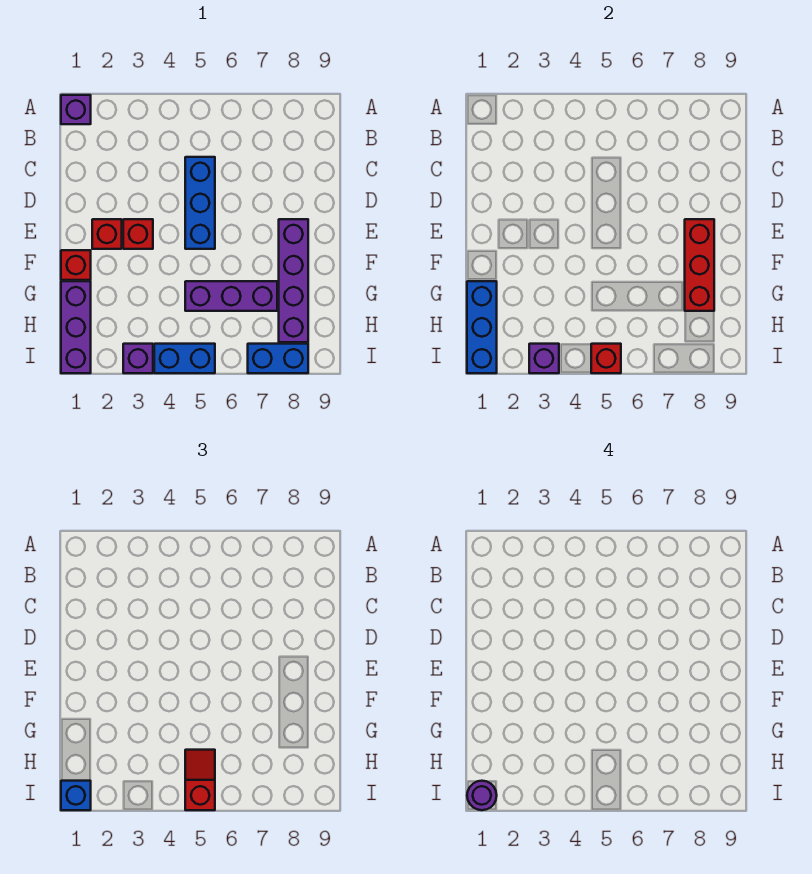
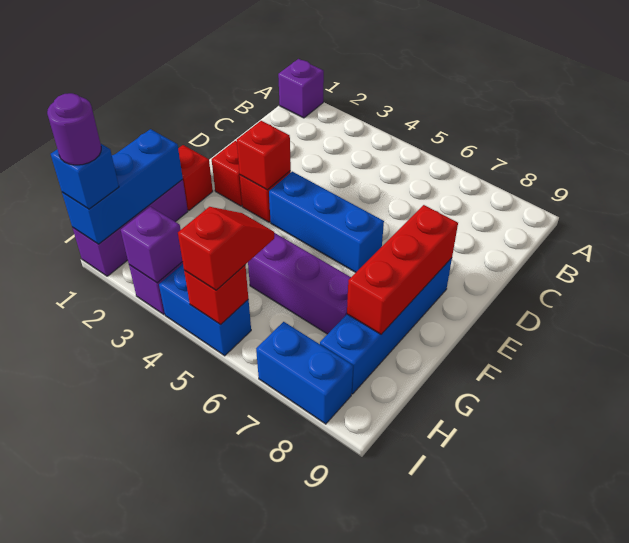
blue 1x3 brick [185,157,215,249] -> blue 1x3 brick turned to [269,172,384,272]
none -> red 1x1 brick [237,121,291,190]
purple 1x4 brick [279,219,308,342] -> blue 1x4 brick [320,258,452,394]

